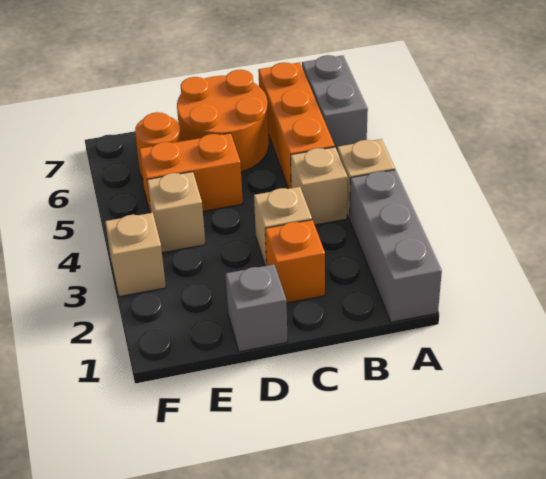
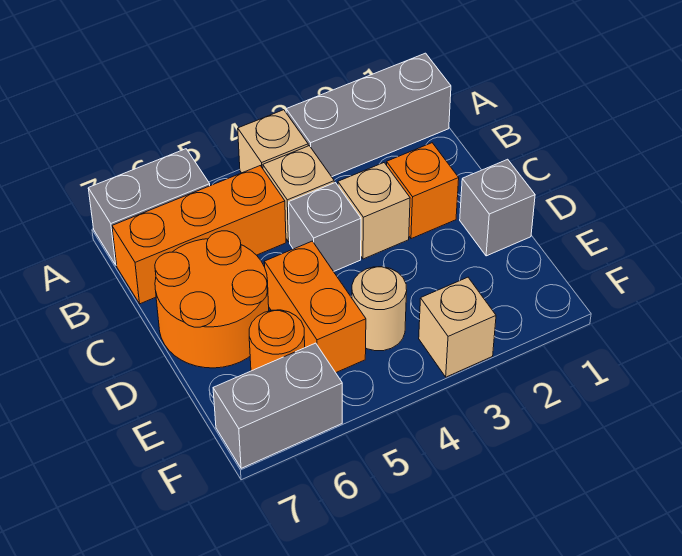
none -> grey 1x1 brick [289,183,361,272]
tan 1x1 brick [147,172,206,253] -> tan 1x1 round brick [352,267,407,351]
none -> grey 1x2 brick [213,343,342,468]

